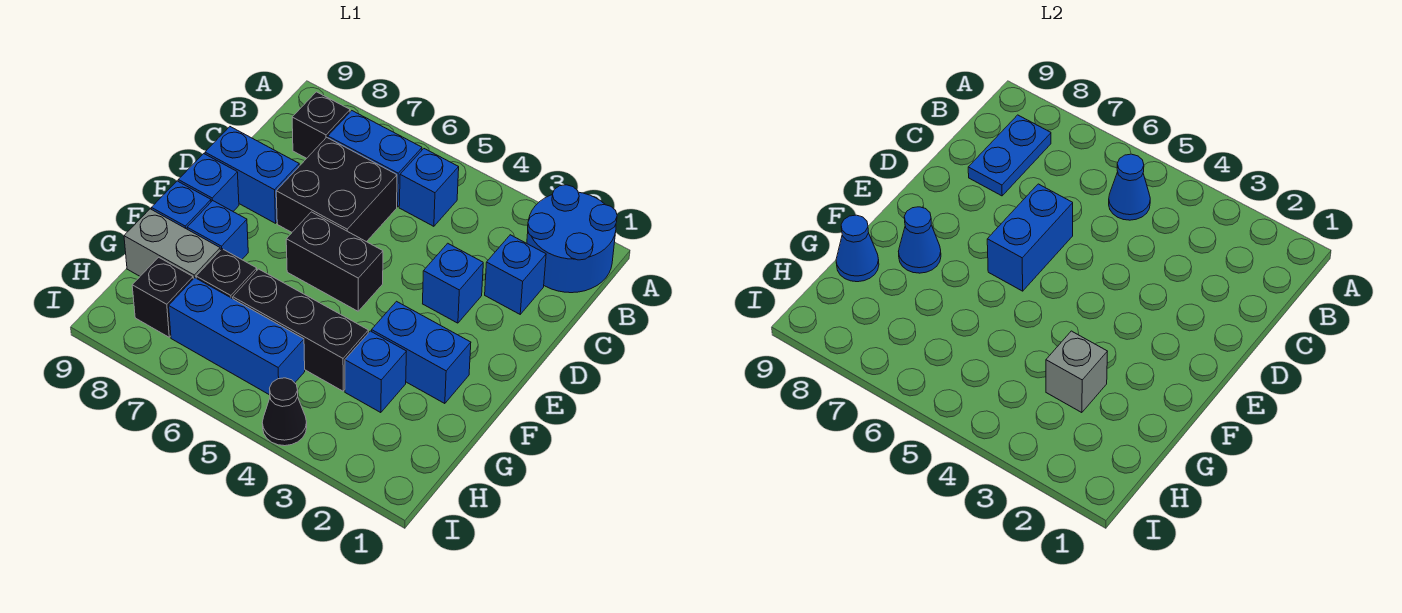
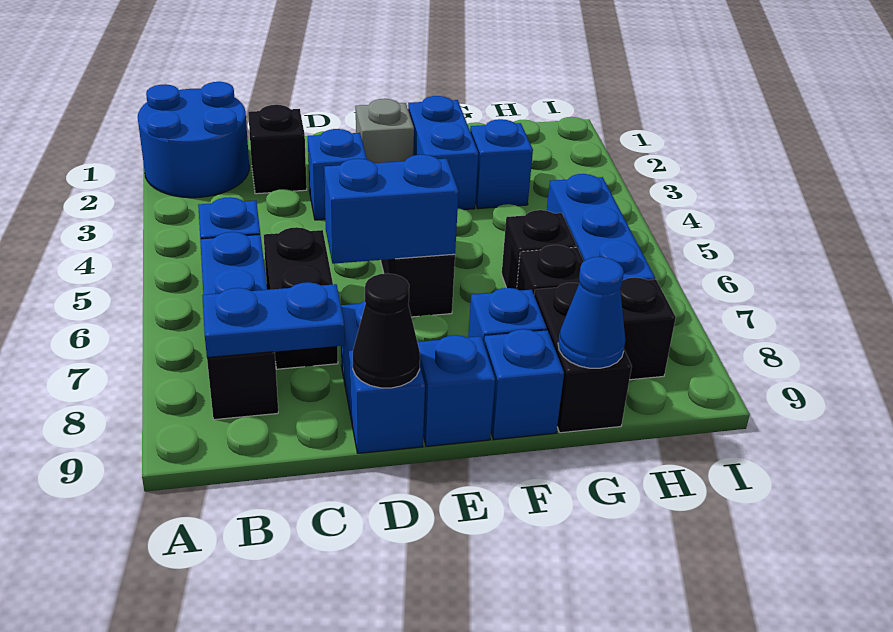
blue 1x1 cone [1109,154,1150,220] -> none
blue 1x1 brick [485,235,546,314] -> black 1x1 brick [248,105,307,194]
black 2x2 brick [276,137,397,242] -> black 1x2 brick [264,227,338,369]
blue 1x1 cone [898,207,941,273] -> none
grey 1x1 brick [1046,331,1108,413] -> grey 1x1 brick moved to [356,99,414,163]
black 1x3 brick [233,269,368,391] -> black 1x1 brick [502,210,577,289]
grey 1x2 brick [124,209,220,279] -> black 1x2 brick [534,283,632,433]
black 1x1 cone [262,378,307,446] -> black 1x1 cone moved to [353,273,420,388]

